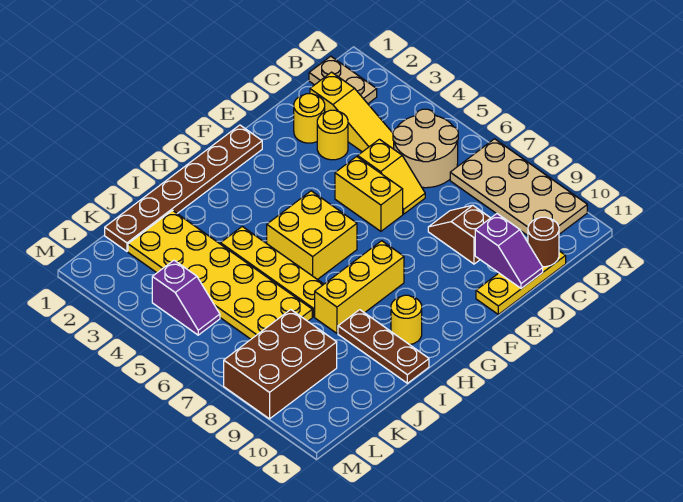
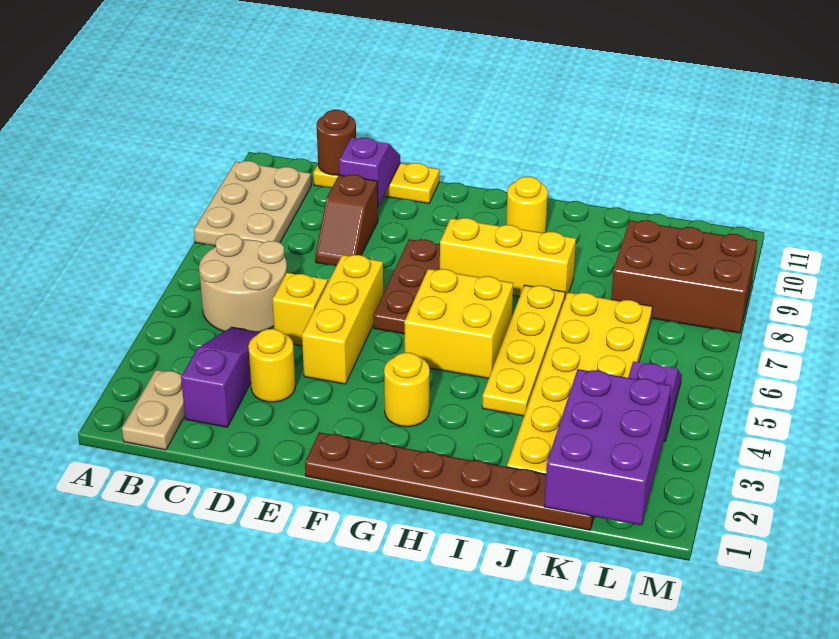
tan 2x4 plate [450,139,587,236] -> tan 2x3 plate [194,161,311,246]
yellow 1x3 slope [310,72,394,152] -> purple 1x3 slope [181,327,260,427]
yellow 1x1 round brick [294,94,325,143] -> yellow 1x1 round brick moved to [384,353,430,427]
yellow 1x2 brick [335,156,403,231] -> yellow 1x3 brick [302,255,383,384]
brown 1x3 plate [338,310,429,383] -> brown 1x3 plate moved to [374,239,440,334]
none -> purple 2x3 brick [544,369,671,525]

